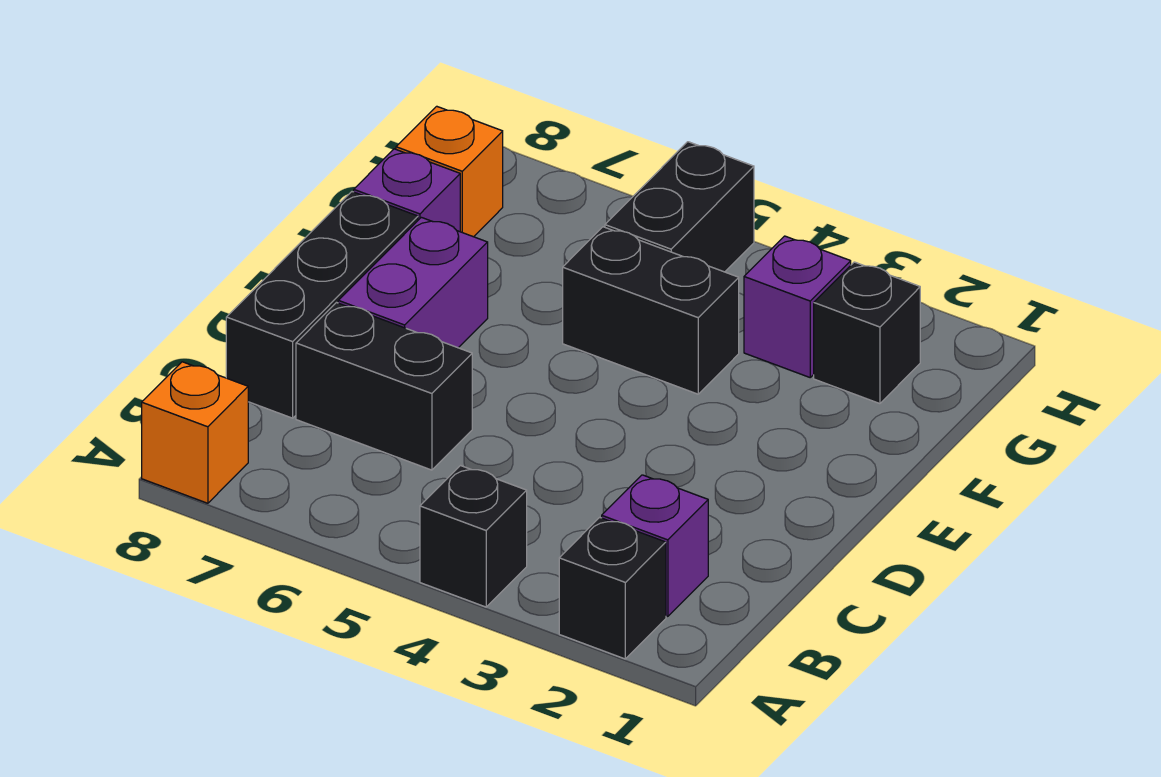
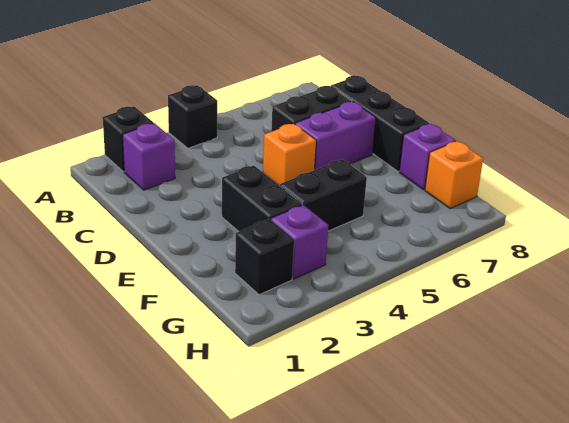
orange 1x1 brick [142,362,248,503] -> orange 1x1 brick moved to [263,124,316,186]
purple 1x2 brick [338,217,488,348] -> purple 1x2 brick turned to [295,102,376,170]
black 1x2 brick [605,142,754,272] -> black 1x2 brick moved to [222,166,302,231]

